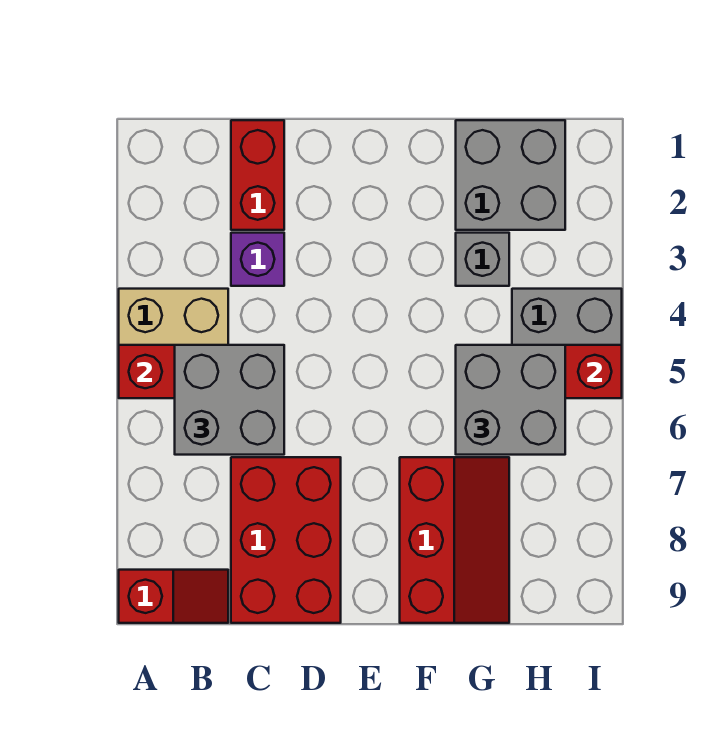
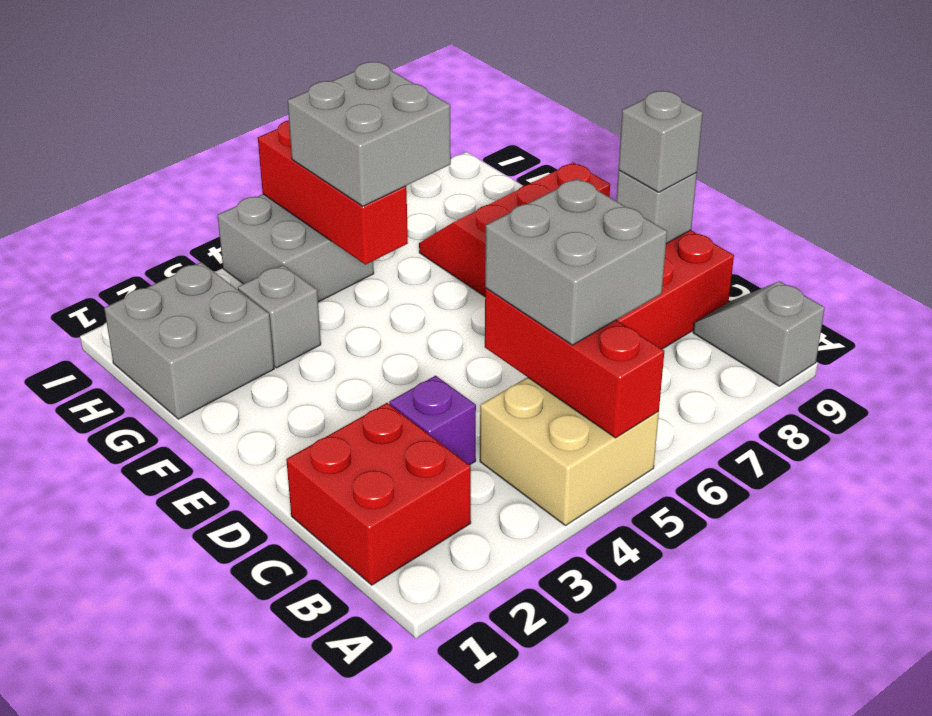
red 1x2 slope [119,570,228,623] -> grey 1x2 slope [693,281,825,386]
red 1x2 brick [231,120,284,230] -> red 2x2 brick [286,403,471,585]
none -> grey 1x1 brick [616,170,697,244]
none -> grey 1x1 brick [618,91,703,192]

